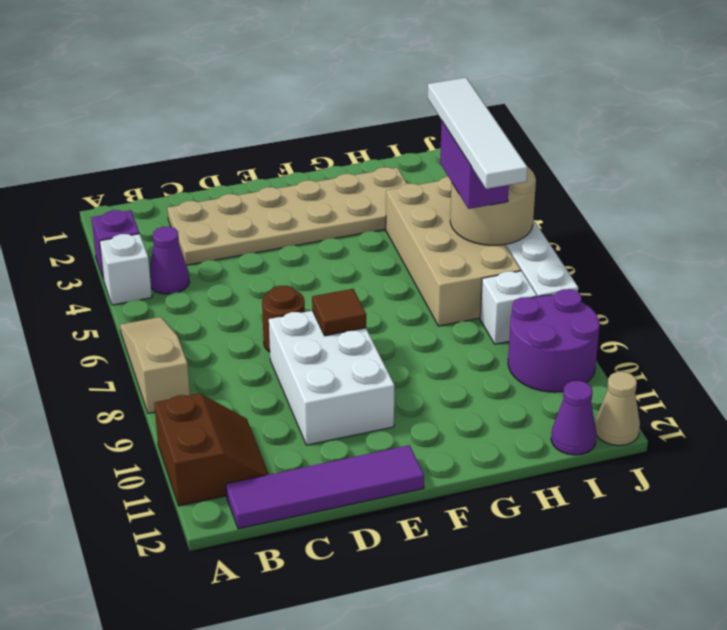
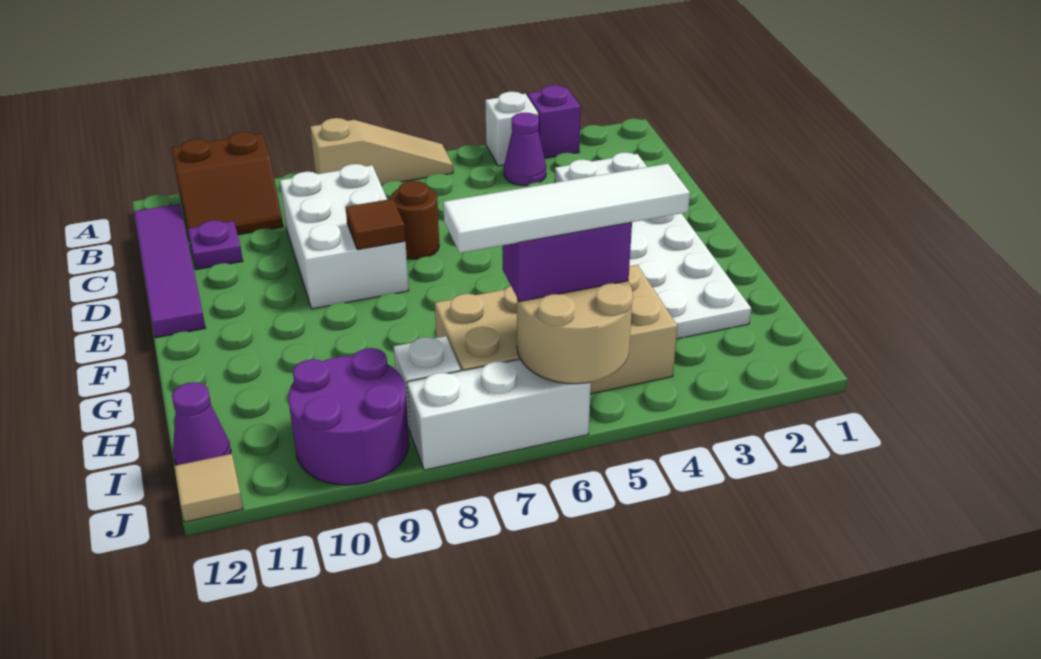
tan 2x6 plate [167,167,407,265] -> white 2x6 plate [555,152,751,339]
none -> purple 1x1 plate [188,220,243,270]
white 2x3 brick [269,311,394,445] -> white 2x3 brick turned to [280,164,409,309]
tan 1x1 cone [595,372,640,446] -> tan 1x1 tile [174,454,243,522]

